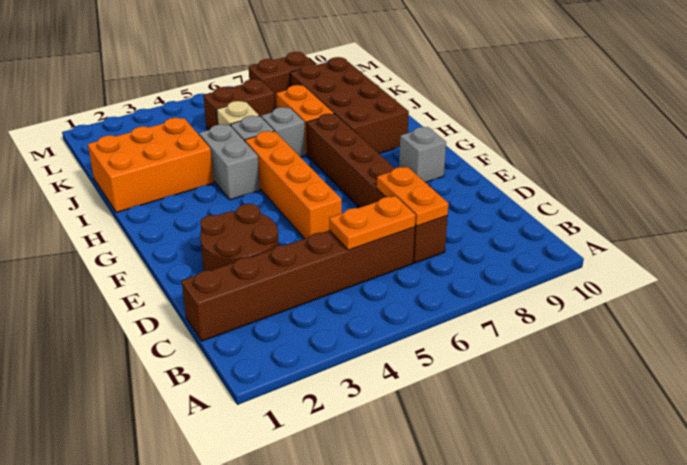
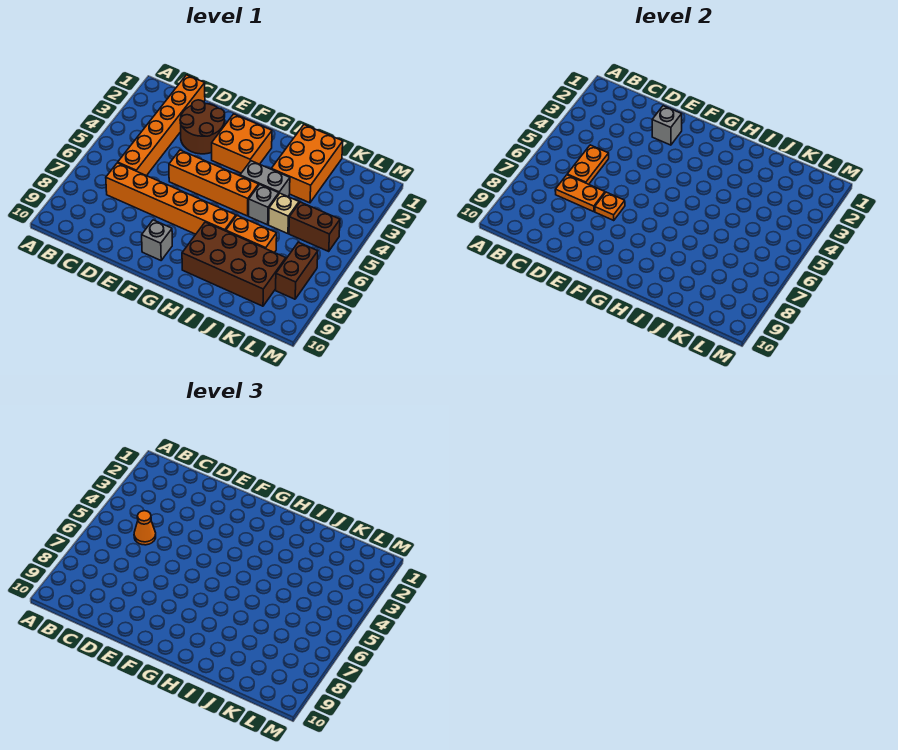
brown 1x6 brick [182,227,415,341] -> orange 1x6 brick [118,75,205,176]
none -> orange 1x1 cone [134,511,156,545]
brown 1x6 brick [307,114,448,263] -> orange 1x6 brick [106,163,236,234]
none -> orange 1x1 plate [595,192,625,221]
none -> orange 2x2 brick [212,114,272,173]
grey 1x1 brick [261,107,305,157] -> grey 1x1 brick moved to [652,106,682,145]
brown 1x2 brick [203,79,275,130] -> brown 1x2 brick turned to [289,202,340,251]

